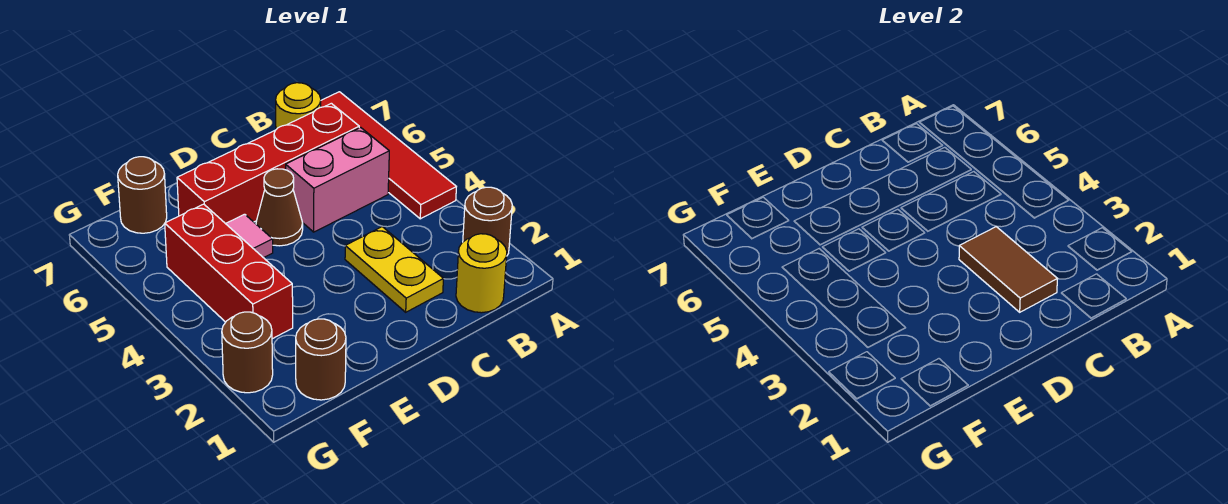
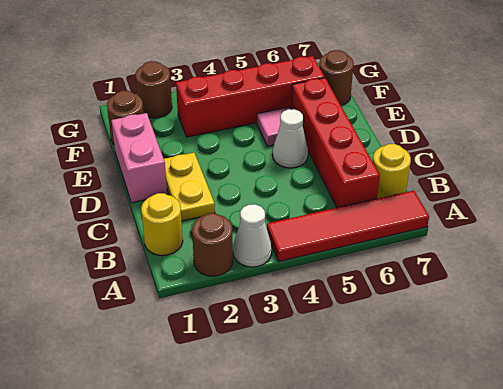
none -> white 1x1 cone [233,204,272,267]
pink 1x2 brick [286,128,389,232] -> pink 1x2 brick moved to [111,113,167,203]
yellow 1x2 plate [345,227,444,312] -> yellow 1x2 plate turned to [164,153,215,221]
brown 1x2 tile [959,227,1058,312] -> none
brown 1x1 cone [256,169,303,246] -> white 1x1 cone [272,109,308,168]
red 1x3 brick [165,204,293,339] -> red 1x4 brick [176,56,325,137]

